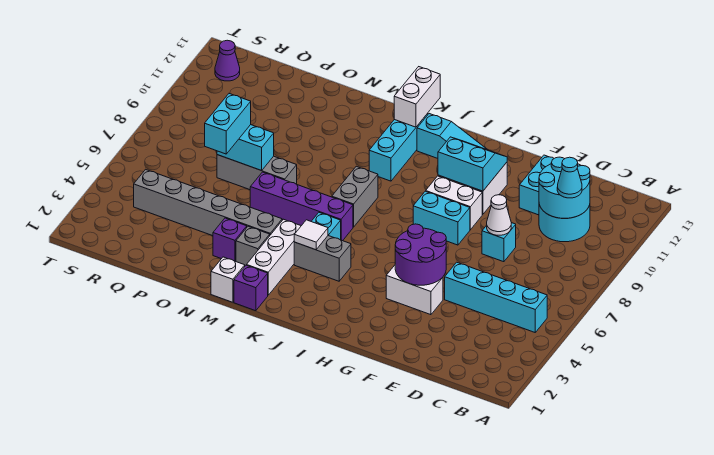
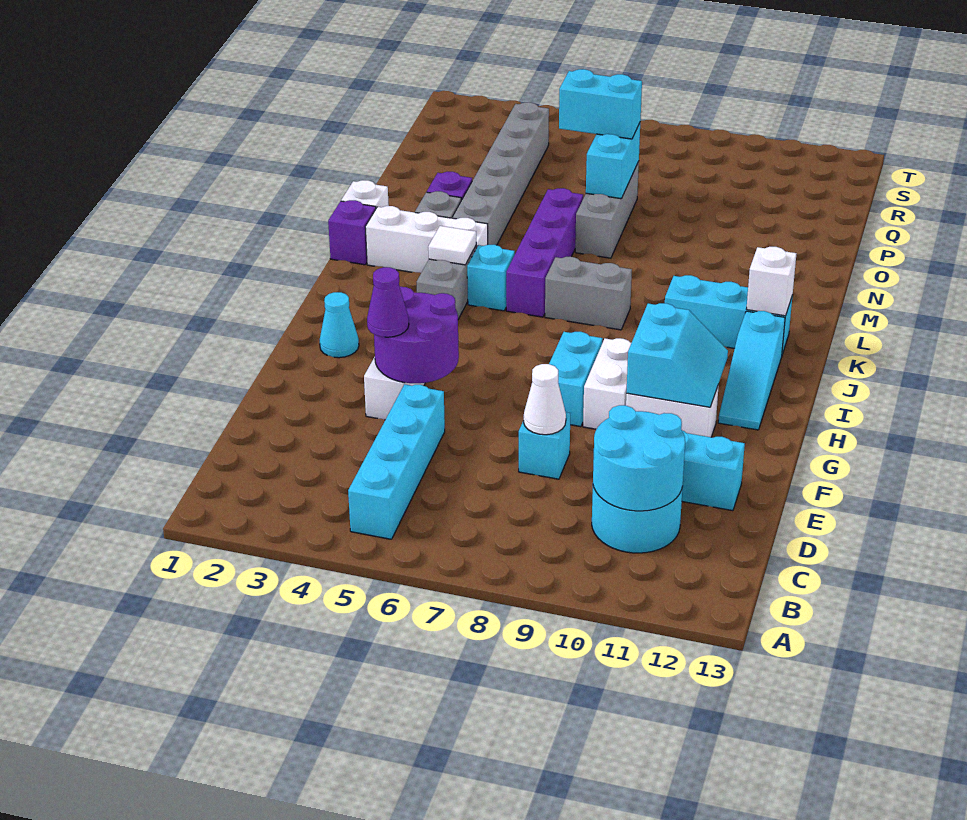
cyan 1x1 cone [557,157,582,198] -> cyan 1x1 cone moved to [320,292,359,358]
white 1x2 brick [394,67,440,127] -> white 1x1 brick [747,247,796,316]
purple 1x1 cone [215,40,240,81] -> purple 1x1 cone moved to [367,267,409,337]

